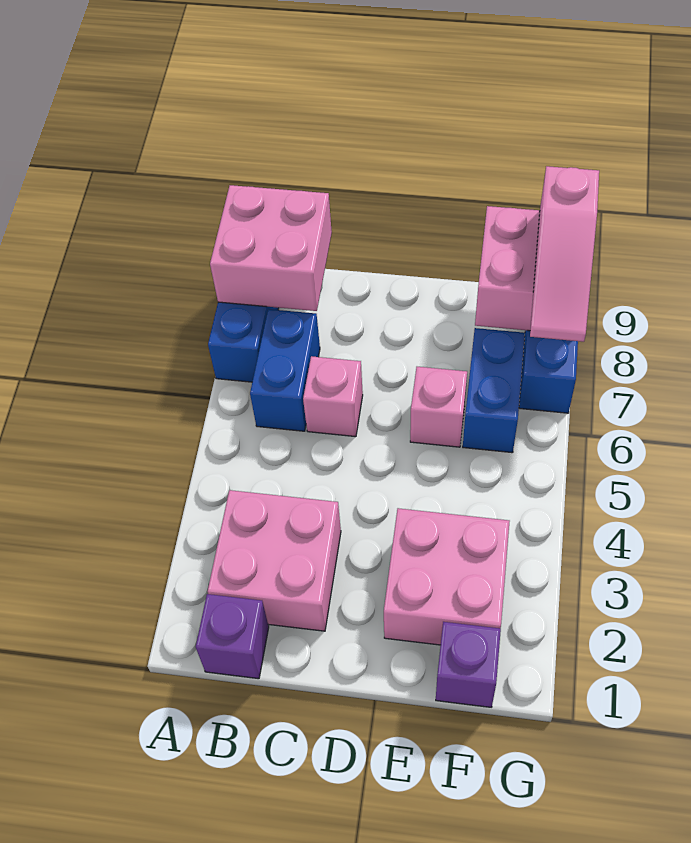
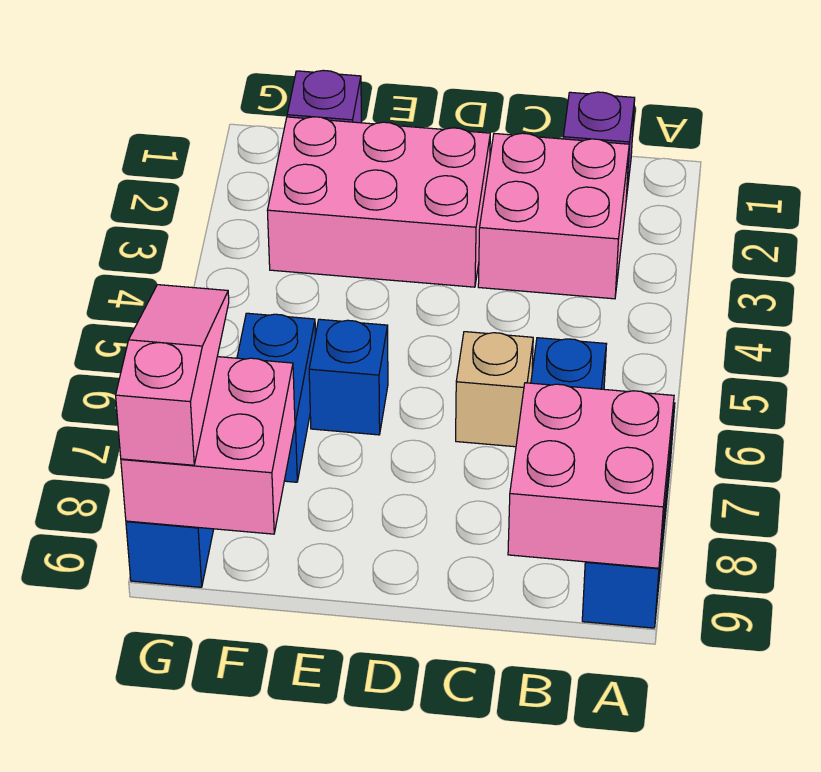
pink 1x1 brick [303,356,363,437] -> tan 1x1 brick [456,332,533,447]
pink 2x2 brick [384,508,510,645] -> pink 2x3 brick [267,117,490,287]
pink 1x1 brick [410,367,467,447] -> blue 1x1 brick [309,319,388,435]

